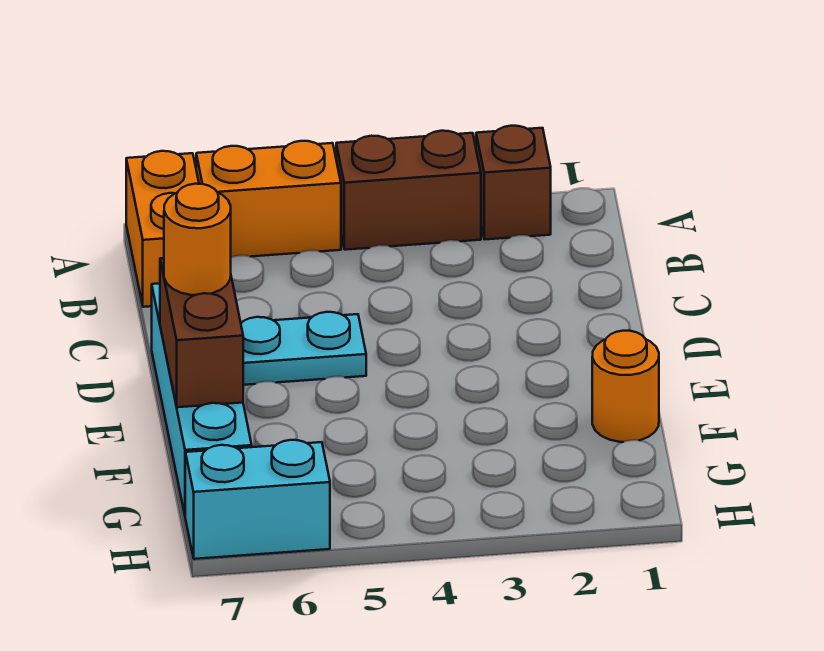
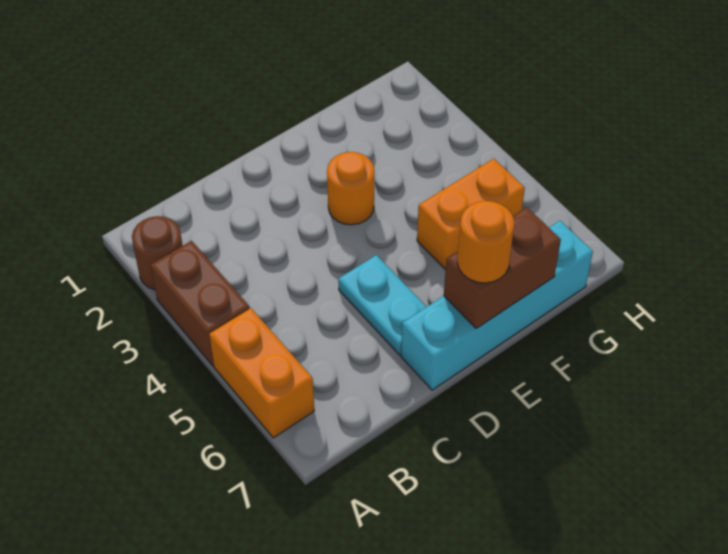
brown 1x1 brick [476,126,551,240] -> brown 1x1 round brick [132,216,183,290]
orange 1x2 brick [126,151,199,307] -> orange 1x2 brick moved to [417,159,525,270]
orange 1x1 round brick [592,331,659,442] -> orange 1x1 round brick moved to [327,152,374,225]
cyan 1x2 brick [185,440,330,559] -> none

